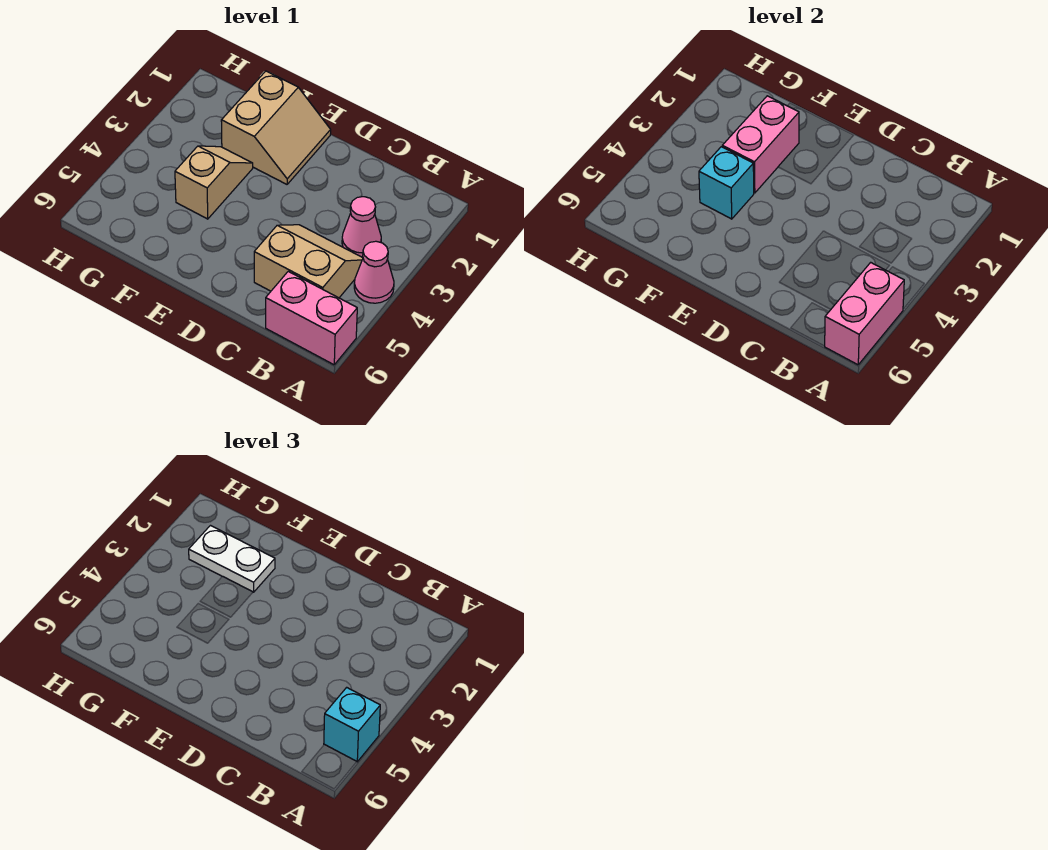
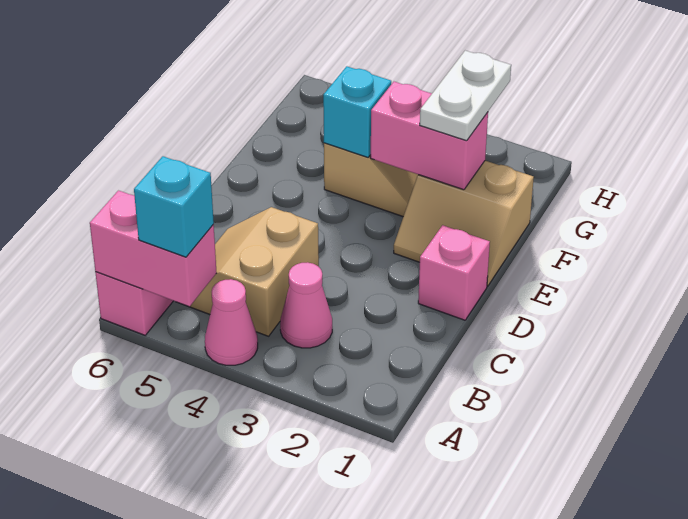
tan 2x2 slope [254,225,363,298] -> tan 2x2 slope turned to [190,207,319,336]
none -> pink 1x1 brick [418,225,490,320]

